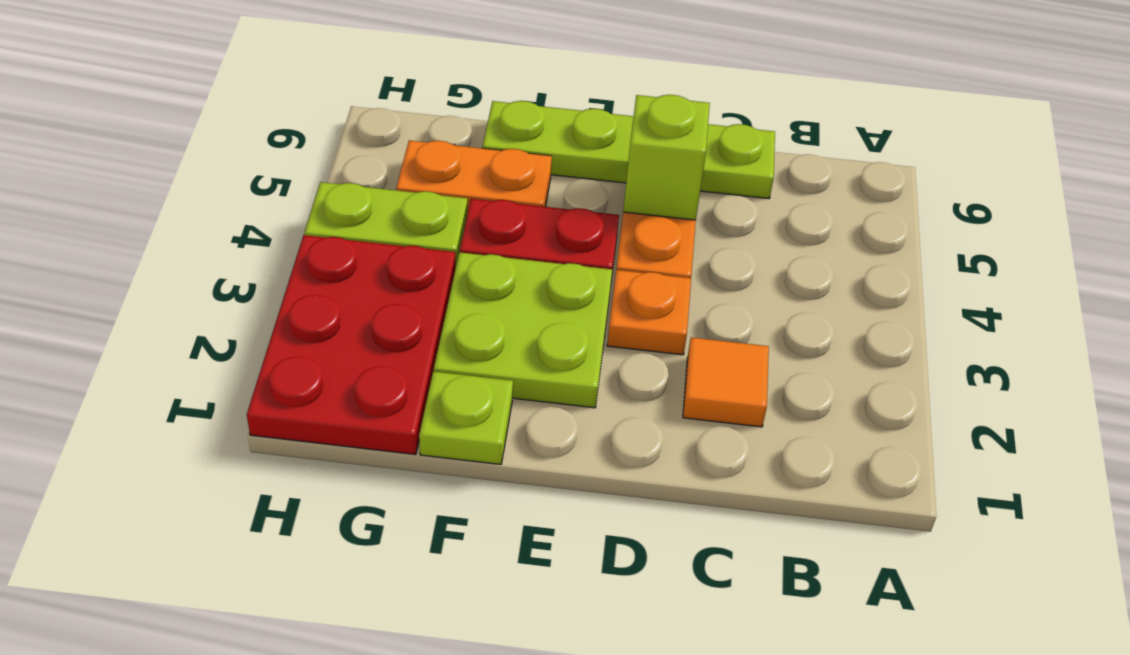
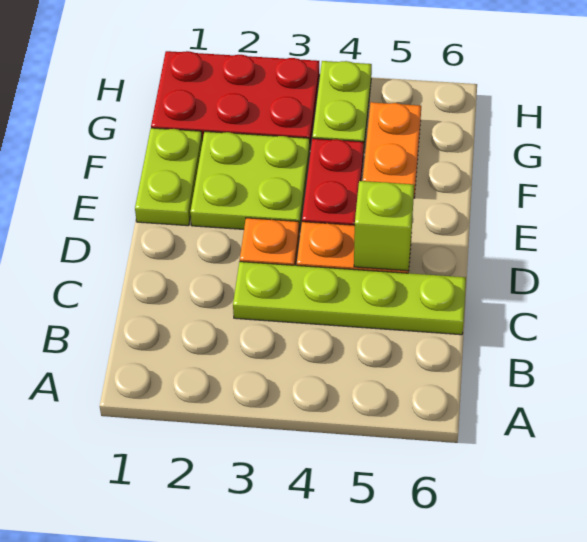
orange 1x1 tile [683,337,769,427] -> none
lime 1x4 plate [482,101,775,199] -> lime 1x4 plate turned to [233,262,466,335]
lime 1x1 plate [419,372,513,464] -> lime 1x2 plate [135,128,202,226]

